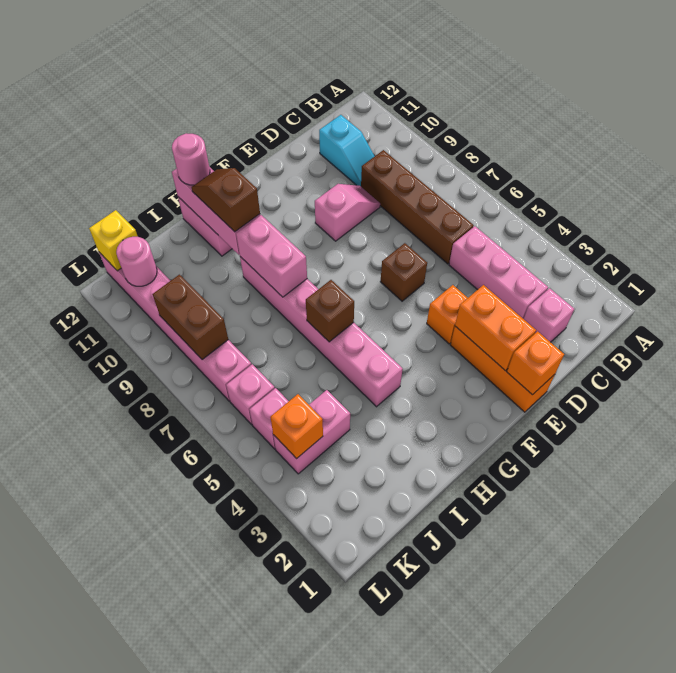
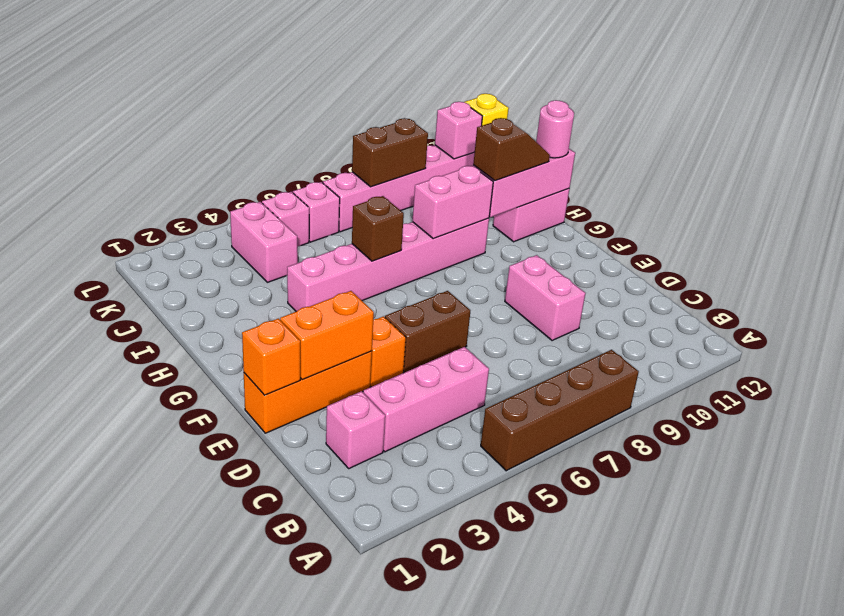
brown 1x4 brick [361,150,474,264] -> brown 1x4 brick moved to [481,350,639,471]
cyan 1x2 slope [319,115,375,186] -> none
pink 1x2 slope [315,184,380,241] -> pink 1x2 brick [505,255,586,341]
brown 1x1 brick [381,243,427,301] -> brown 1x2 brick [385,291,470,373]
orange 1x1 brick [270,394,323,459] -> none
pink 1x1 round brick [116,237,157,286] -> pink 1x1 brick [435,102,482,159]

